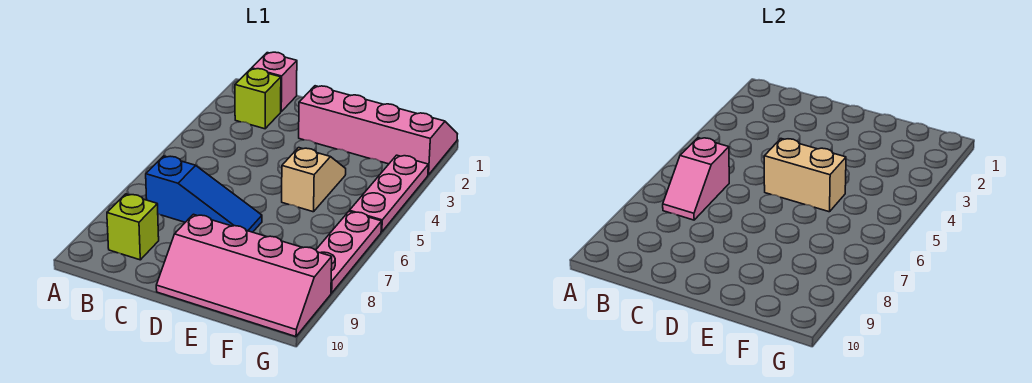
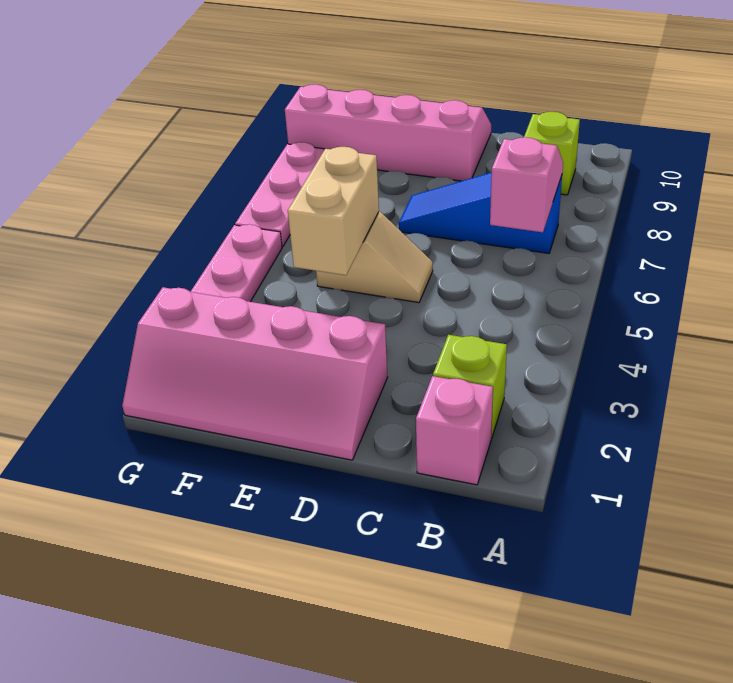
tan 1x2 brick [764,139,846,212] -> tan 1x2 brick turned to [288,147,379,275]
tan 1x2 slope [282,148,346,212] -> tan 1x2 slope turned to [316,212,433,303]

